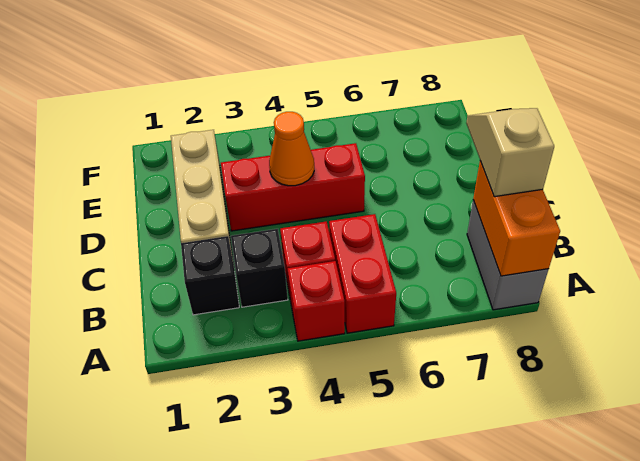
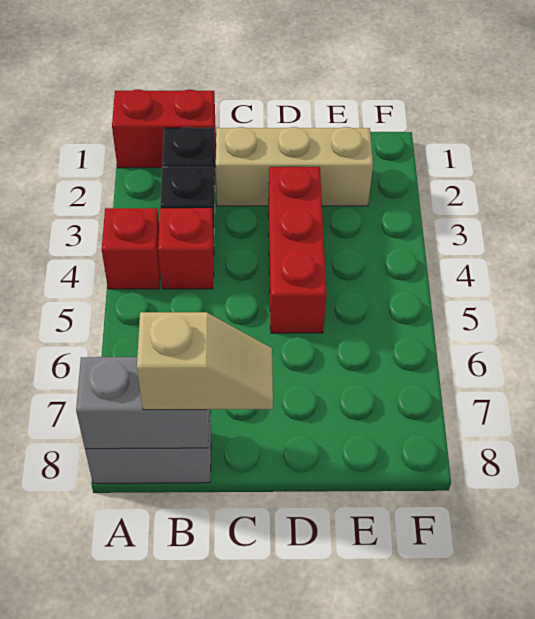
red 1x2 brick [329,214,396,333] -> red 1x2 brick moved to [112,89,216,168]
orange 1x2 brick [473,161,560,276] -> grey 1x2 brick [76,357,209,449]
orange 1x1 cone [269,112,314,186] -> none

